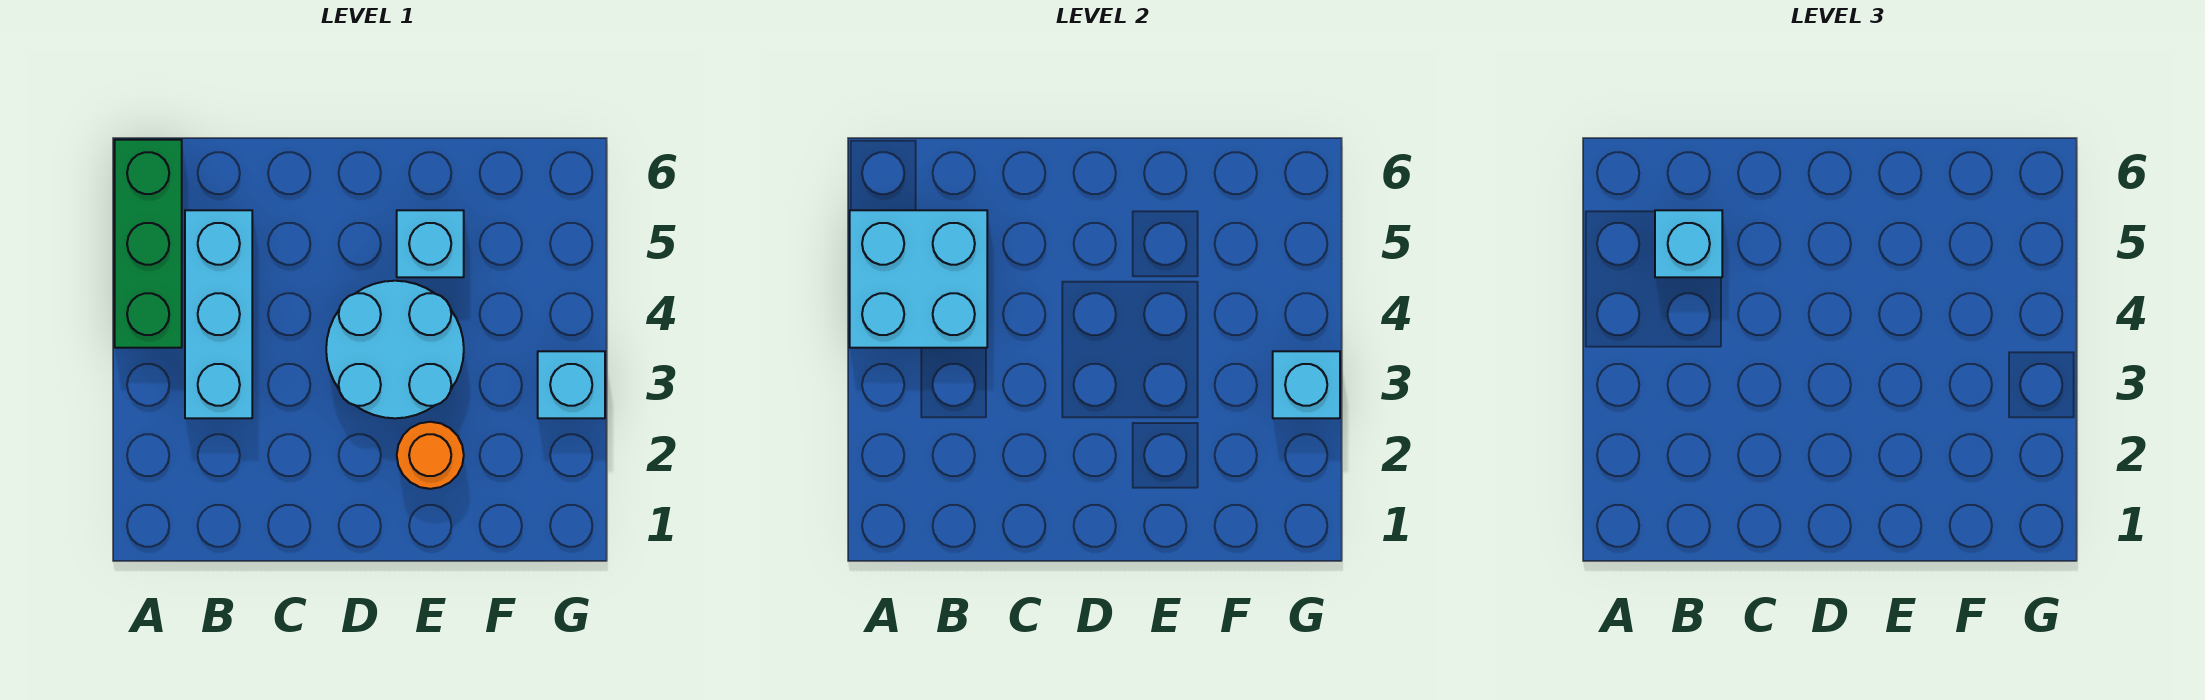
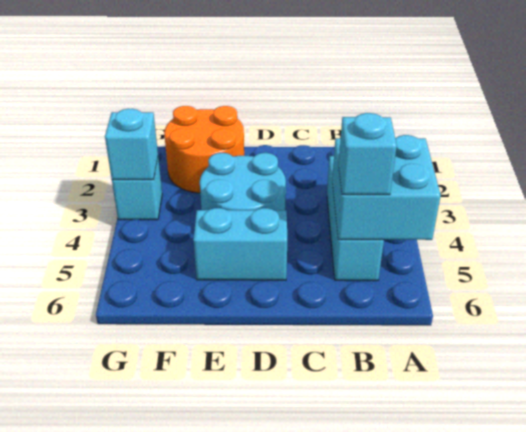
green 1x3 brick [115,140,182,348] -> none
orange 1x1 round brick [397,422,464,489] -> orange 2x2 round brick [164,106,244,193]
cyan 1x1 brick [397,210,464,277] -> cyan 1x2 brick [193,208,287,280]

